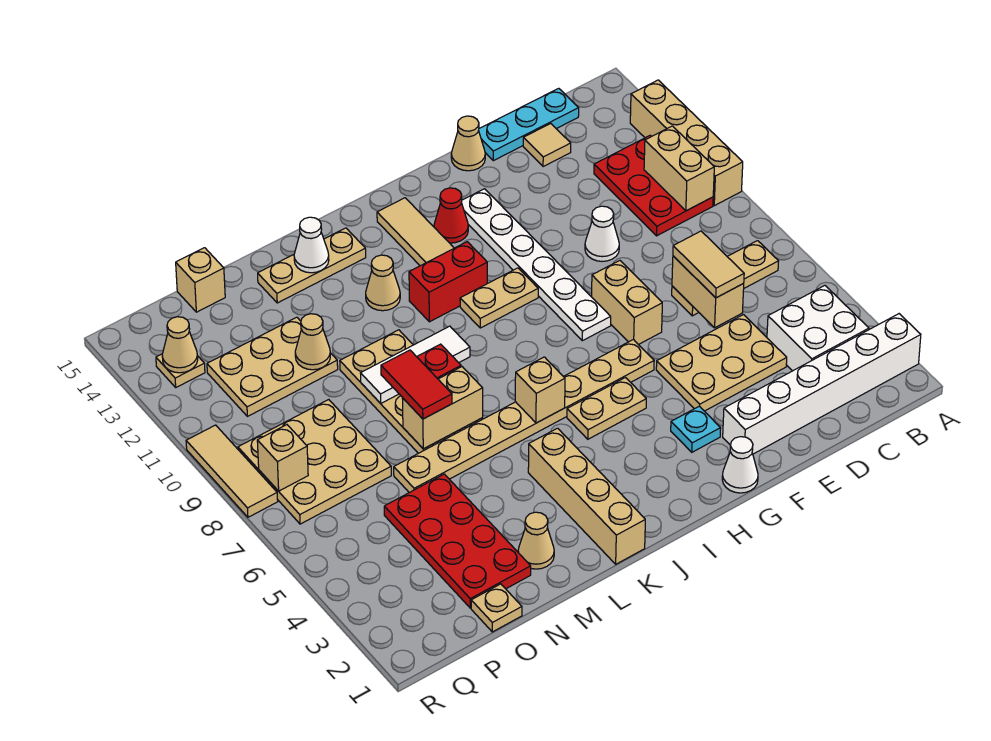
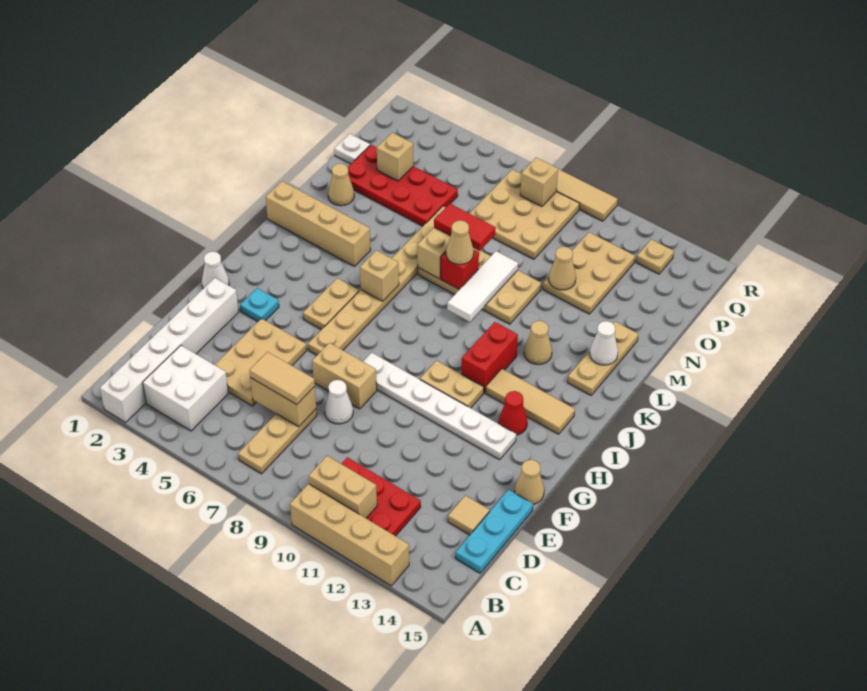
white 1x1 cone [585,206,619,261] -> white 1x1 cone moved to [325,380,353,424]
tan 1x2 plate [460,268,538,328] -> tan 1x2 plate turned to [420,361,484,408]
tan 1x1 plate [471,584,522,632] -> white 1x1 plate [334,134,370,164]
tan 1x1 brick [176,248,225,312] -> tan 1x1 brick moved to [377,133,413,181]
tan 1x1 cone [162,317,198,373] -> tan 1x1 cone moved to [446,220,474,265]

